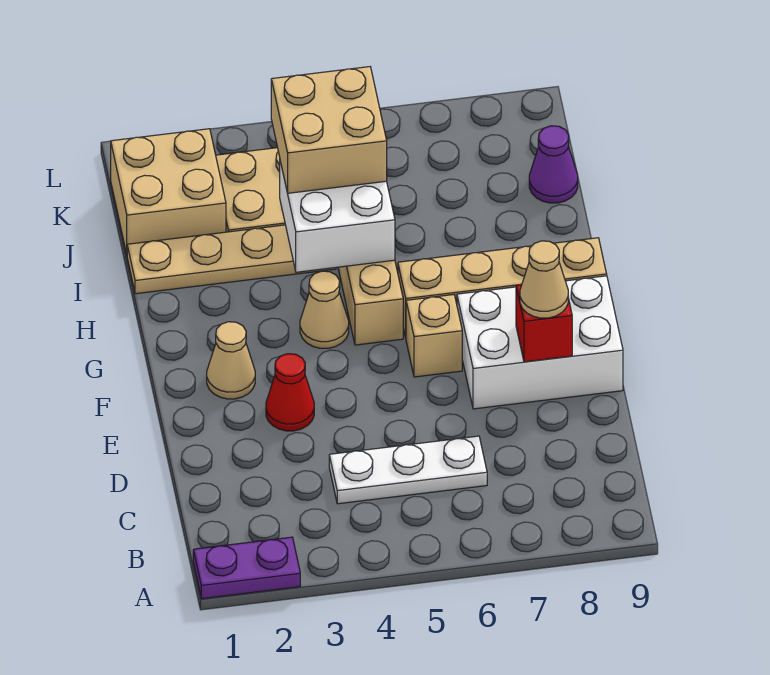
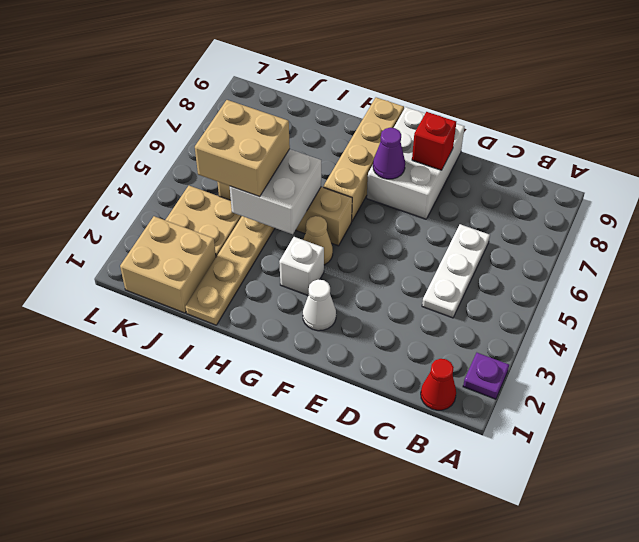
purple 1x2 plate [193,537,300,599] -> purple 1x1 plate [463,353,509,399]
red 1x1 cone [266,354,314,431] -> red 1x1 cone moved to [421,359,456,410]
tan 1x1 cone [520,241,568,318] -> none
tan 1x1 cone [207,322,255,399] -> white 1x1 cone [303,280,336,331]
tan 1x1 brick [406,295,462,377] -> none
none -> white 1x1 brick [279,237,324,295]
purple 1x1 cone [529,126,578,203] -> purple 1x1 cone moved to [373,128,405,179]

